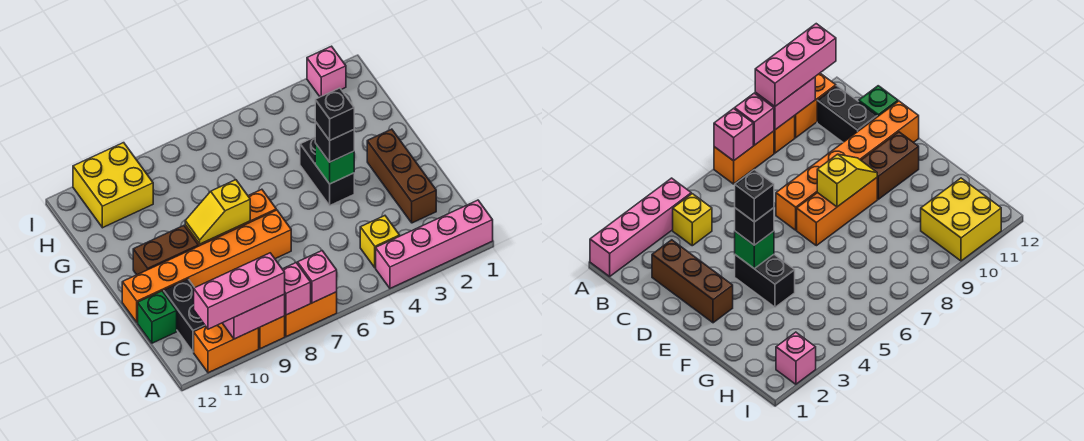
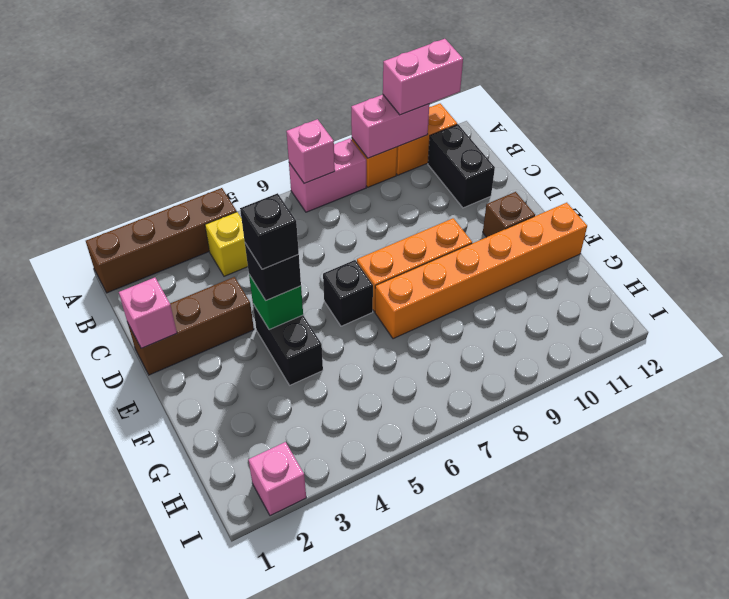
pink 1x4 brick [376,200,493,288] -> brown 1x4 brick [86,188,237,293]
orange 1x2 brick [285,292,337,337] -> pink 1x2 brick [289,138,366,212]
pink 1x1 brick [283,263,311,315] -> pink 1x1 brick moved to [119,278,177,348]
pink 1x3 brick [194,253,285,329] -> pink 1x2 brick [383,39,463,115]
brown 1x3 brick [367,129,436,223] -> brown 1x3 brick turned to [128,277,254,375]
green 1x1 brick [138,291,177,343] -> none
orange 1x6 brick [122,210,291,322] -> orange 1x6 brick moved to [375,203,587,339]
none -> black 1x1 brick [323,260,373,326]
yellow 1x2 slope [185,180,250,244] -> none
brown 1x2 brick [133,226,198,275] -> brown 1x1 brick [483,192,535,237]
yellow 2x2 brick [73,143,153,228] -> none

